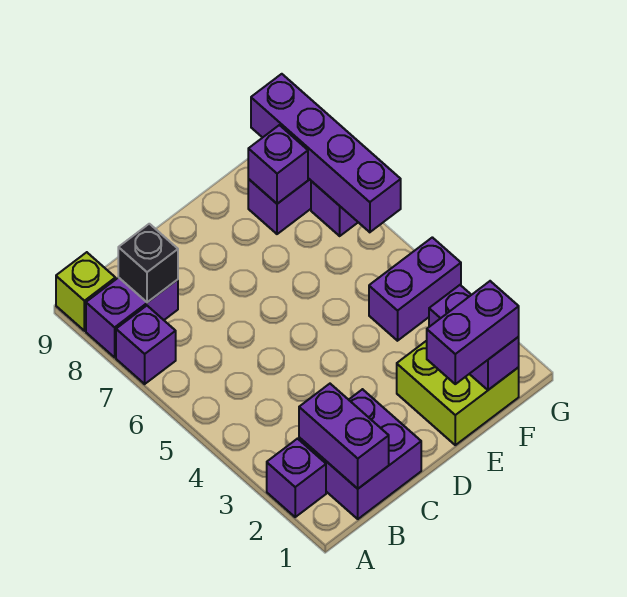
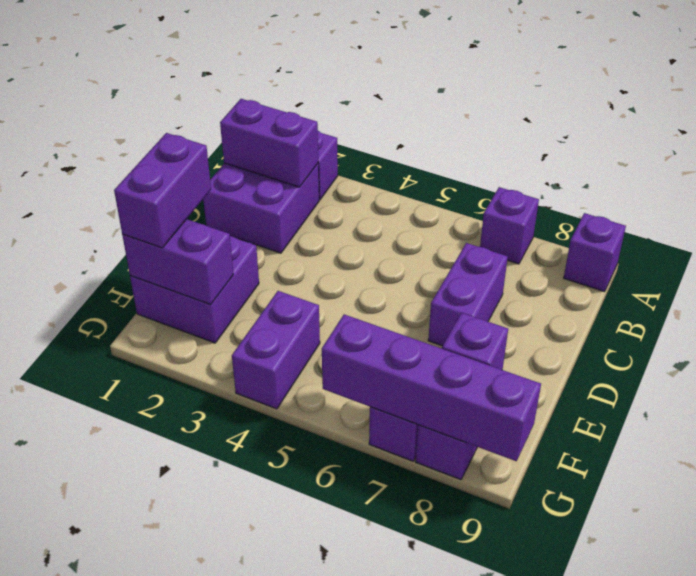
purple 1x2 brick [86,277,178,357] -> purple 1x2 brick moved to [428,243,508,346]
lime 1x1 brick [56,252,115,331] -> purple 1x1 brick [564,213,626,292]
black 1x1 brick [118,224,178,302] -> none
lime 2x2 brick [397,341,519,445] -> purple 2x2 brick [130,236,259,343]

